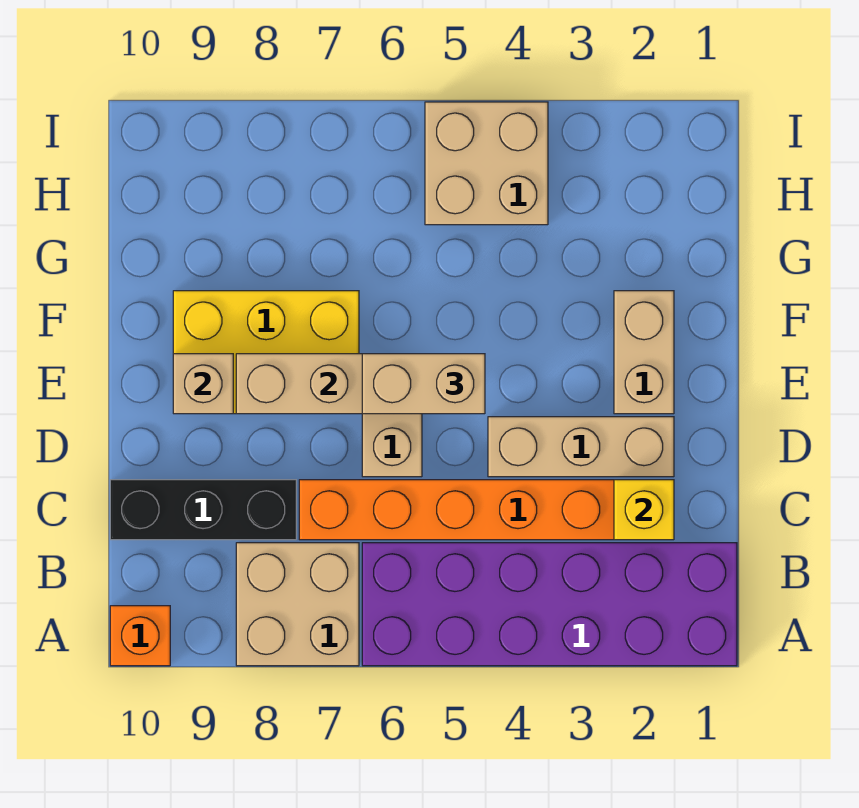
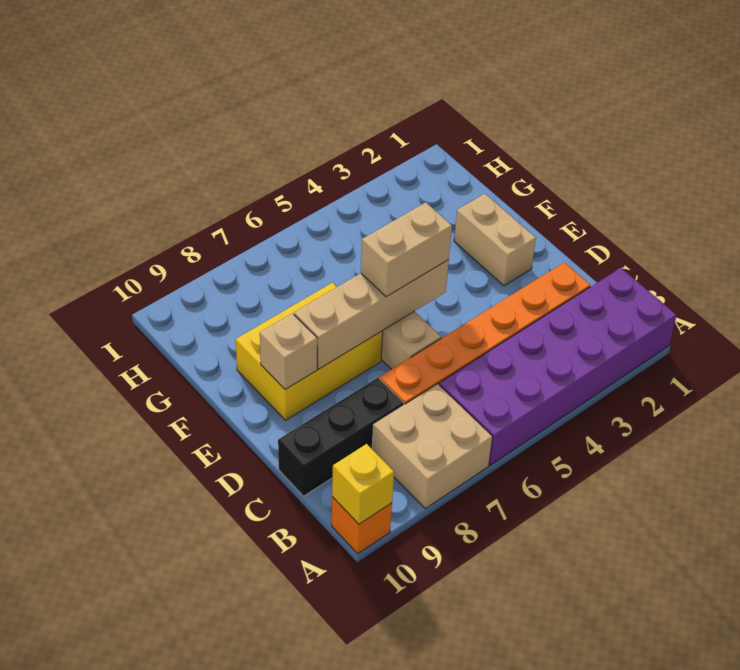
yellow 1x1 brick [614,480,674,540] -> yellow 1x1 brick moved to [332,444,394,524]
tan 1x3 brick [488,417,674,477] -> none
tan 2x2 brick [425,102,548,225] -> none

